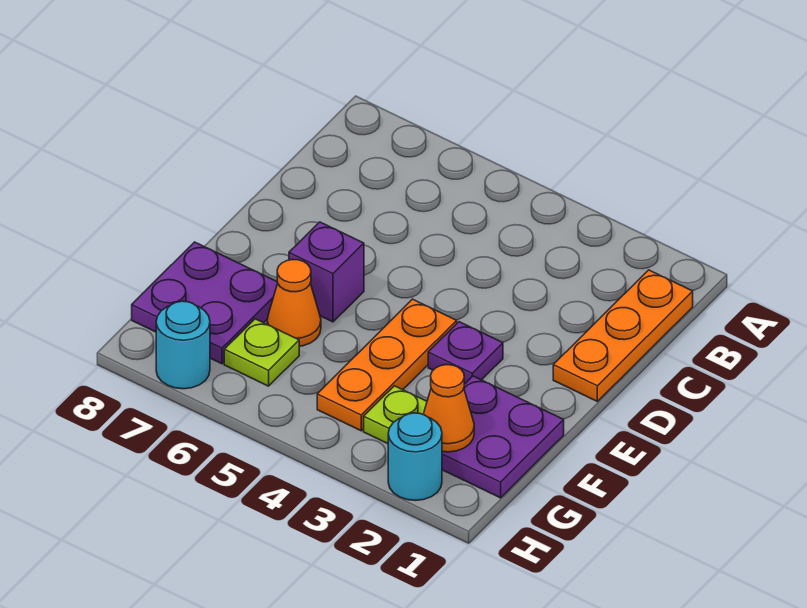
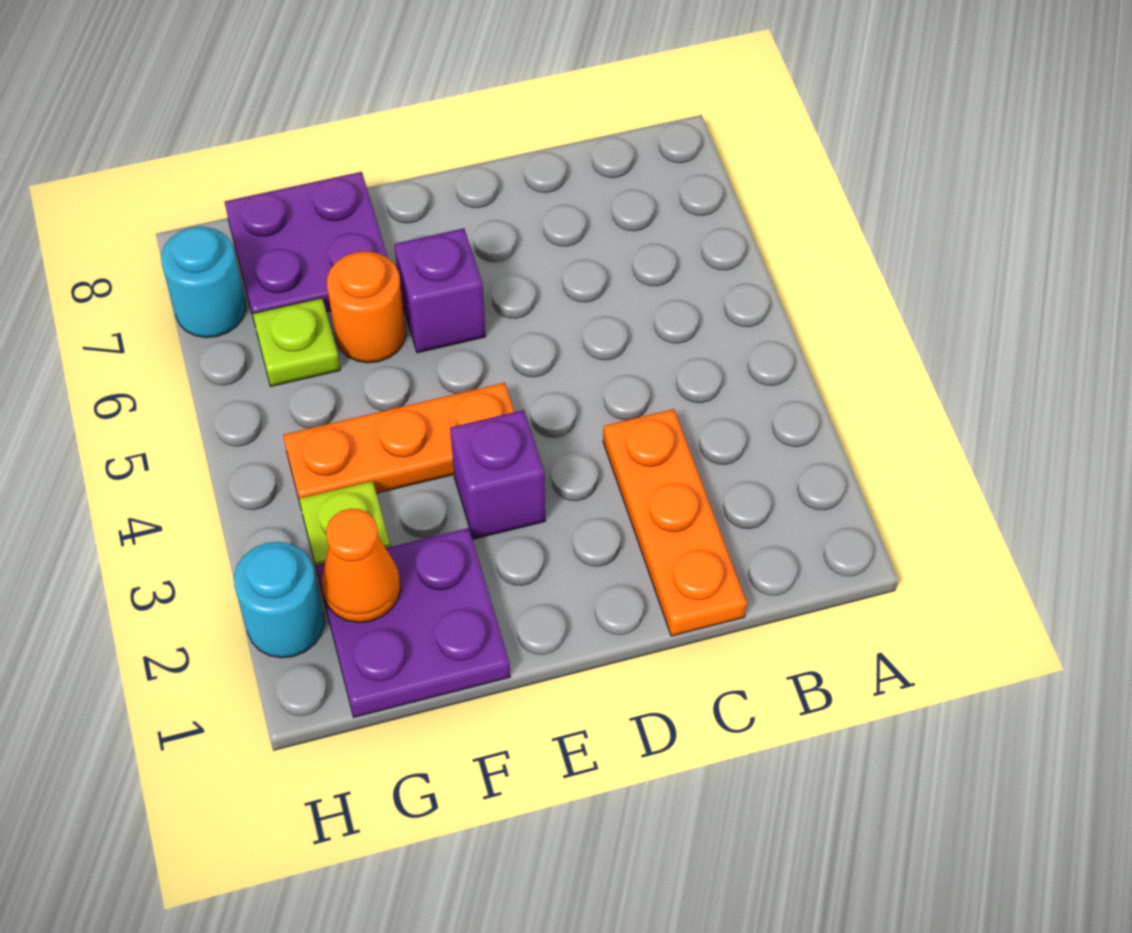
orange 1x3 plate [553,270,693,401] -> orange 1x3 plate turned to [603,409,747,636]
purple 1x1 plate [428,322,503,384] -> purple 1x1 brick [450,410,545,539]
orange 1x1 cone [267,260,321,346] -> orange 1x1 round brick [327,251,406,363]

